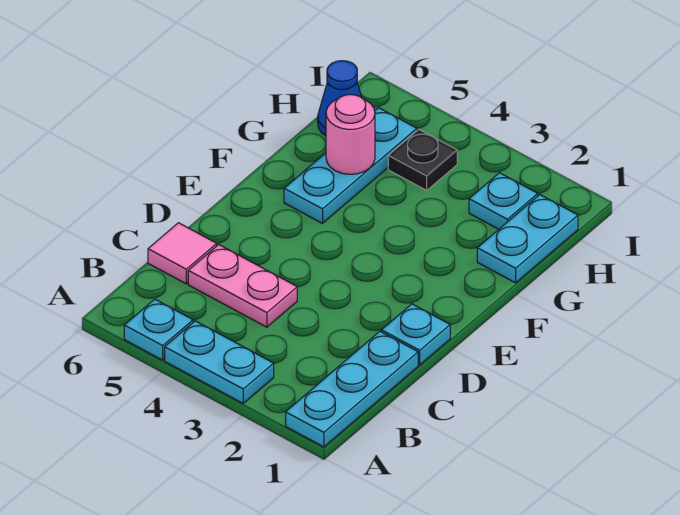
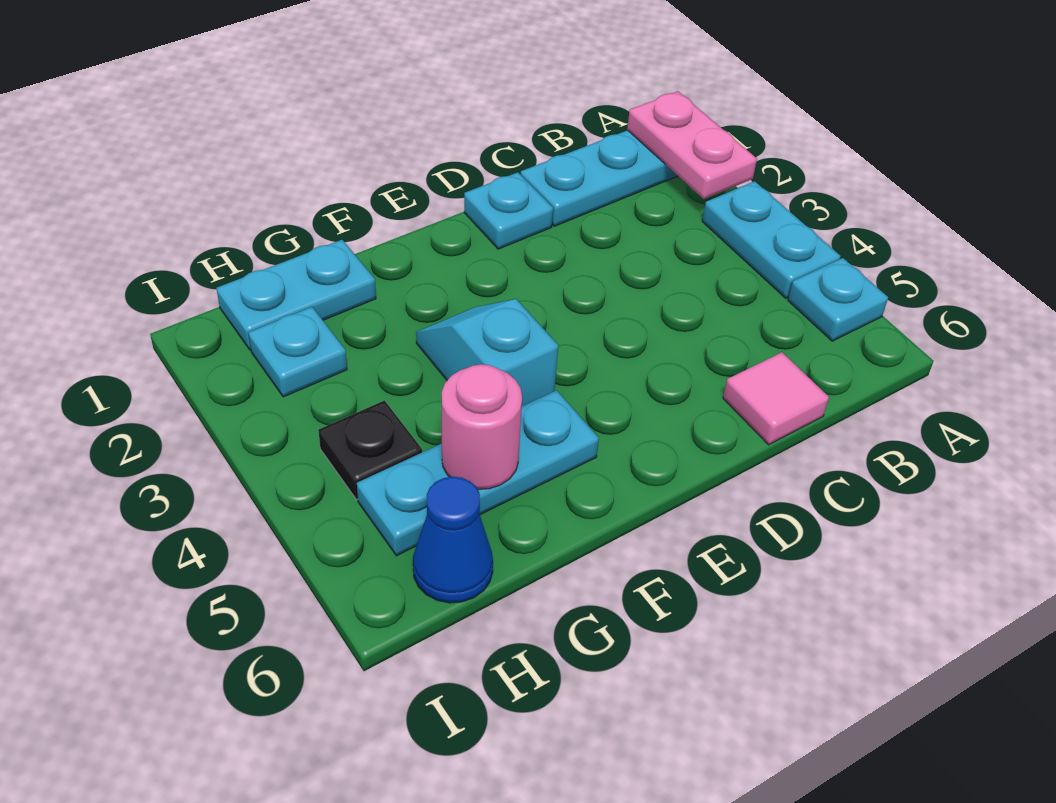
pink 1x2 plate [188,245,297,327] -> pink 1x2 plate moved to [627,91,757,199]
none -> cyan 1x2 slope [416,299,558,406]

